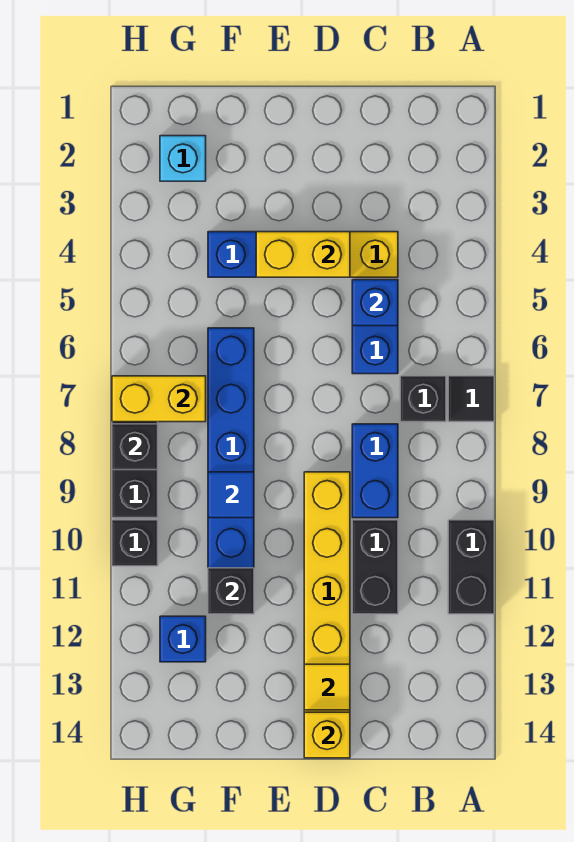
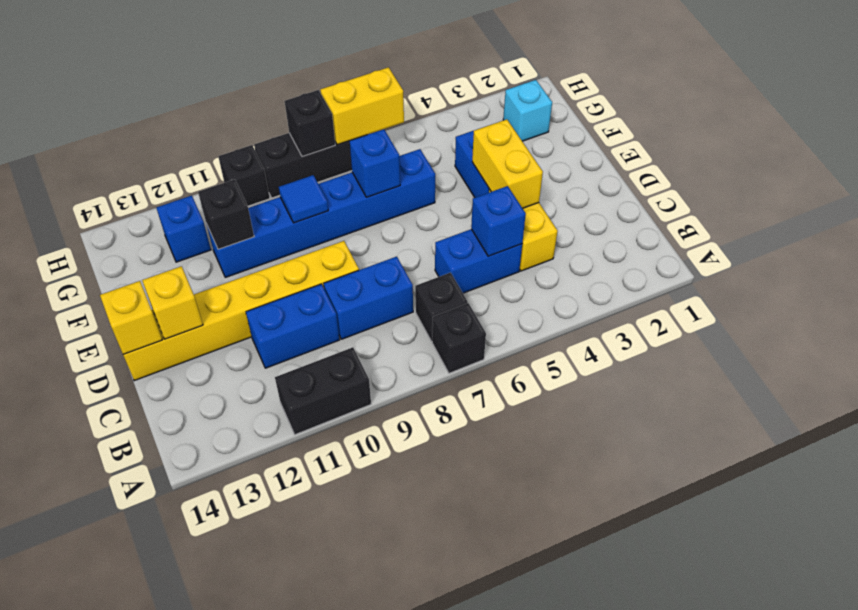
black 1x1 tile [448,376,494,422] -> black 1x1 brick [432,303,486,373]
black 1x2 brick [352,520,398,614] -> blue 1x2 brick [246,284,340,368]
yellow 1x1 tile [304,664,350,710] -> yellow 1x1 brick [142,266,203,339]
none -> blue 1x1 brick [350,129,400,197]
yellow 1x2 brick [112,376,206,422] -> yellow 1x2 brick turned to [320,67,404,145]

